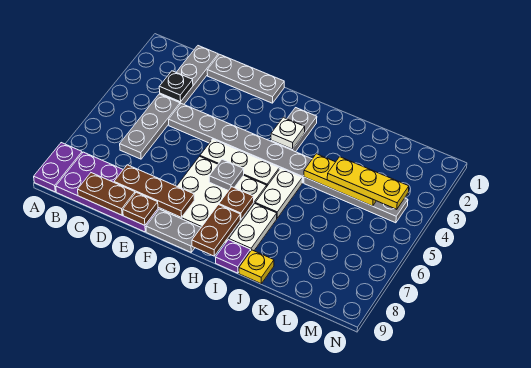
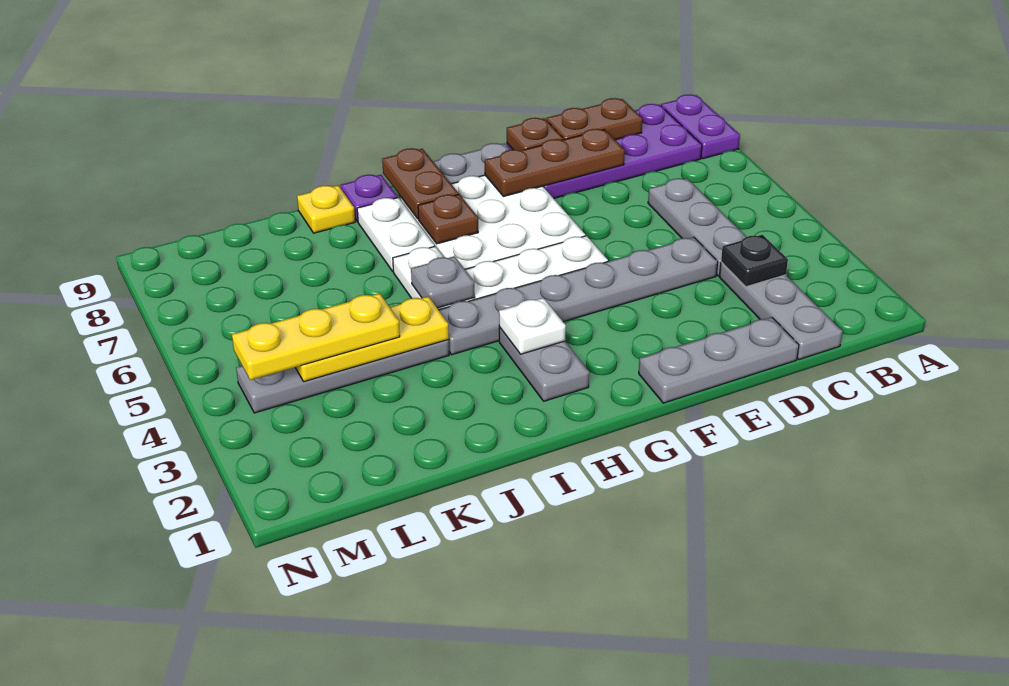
grey 1x1 plate [209,159,244,191] -> grey 1x1 plate moved to [411,256,475,308]

